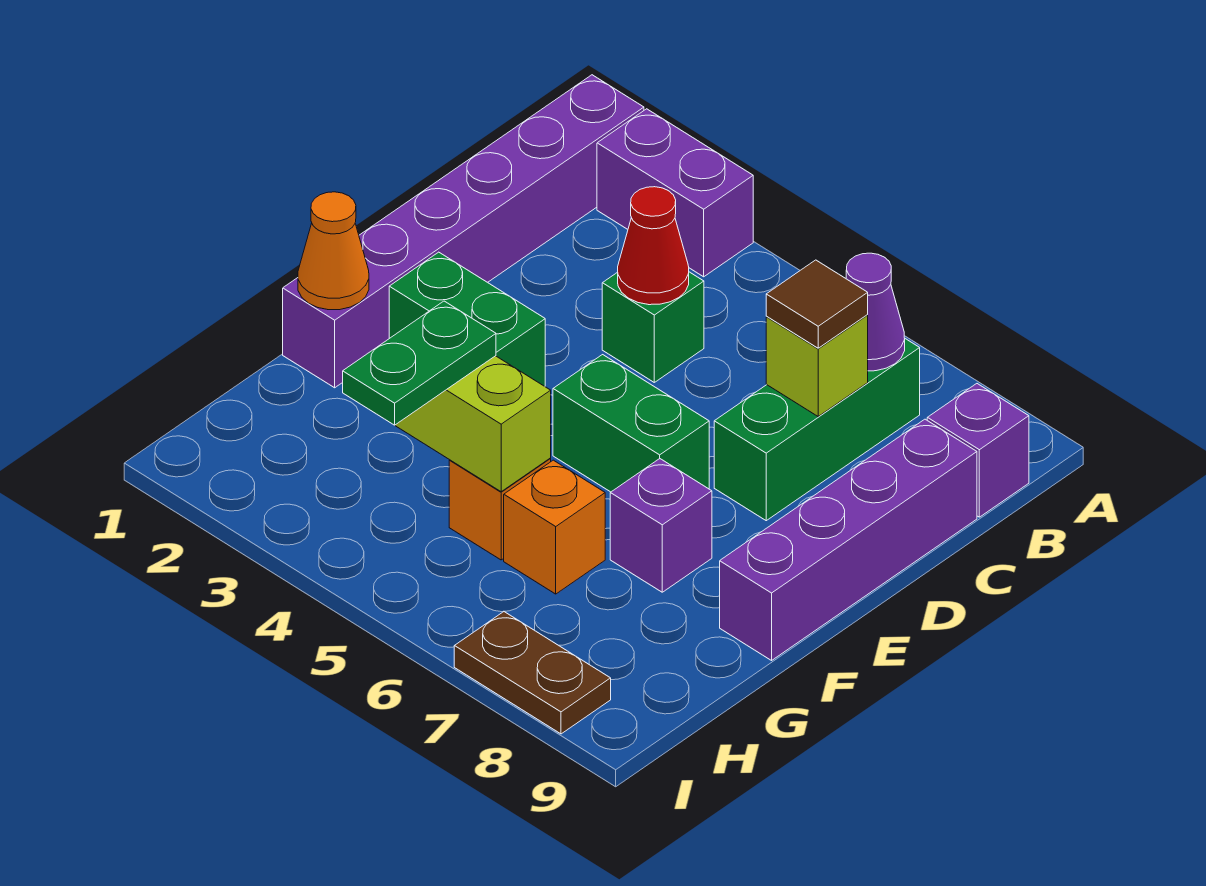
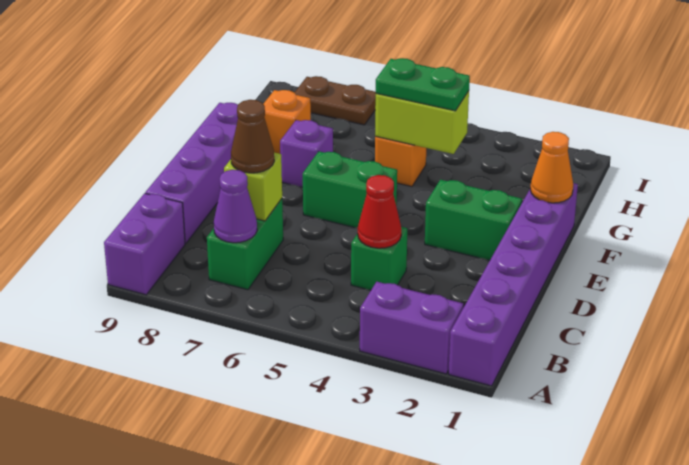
green 1x3 brick [714,339,920,521] -> green 1x2 brick [207,199,283,290]
purple 1x1 brick [927,384,1029,517] -> purple 1x2 brick [104,193,185,295]
brown 1x1 tile [766,260,868,348] -> brown 1x1 cone [231,100,274,173]
green 1x2 plate [343,301,496,425] -> green 1x2 plate turned to [376,58,470,111]
orange 1x1 brick [504,460,605,594] -> orange 1x1 brick moved to [264,90,311,154]

